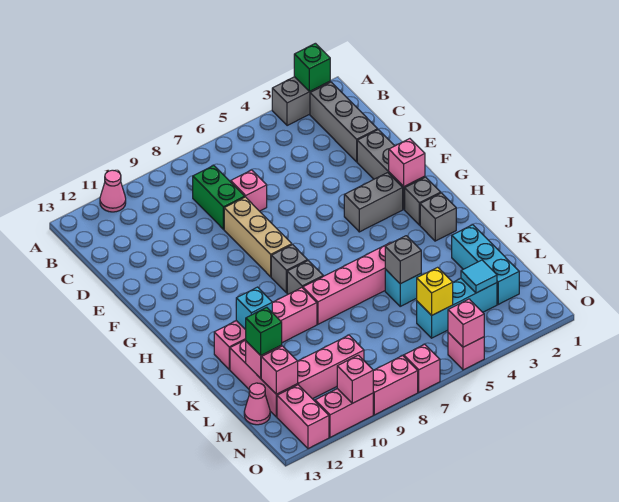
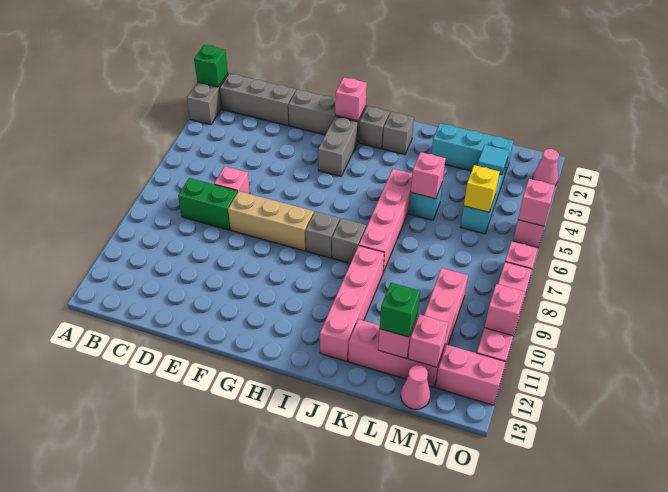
pink 1x1 cone [100,170,126,212] -> pink 1x1 cone moved to [533,149,559,186]
cyan 1x1 brick [236,287,272,330] -> none
grey 1x1 brick [385,236,421,284] -> pink 1x1 brick [411,152,446,199]

